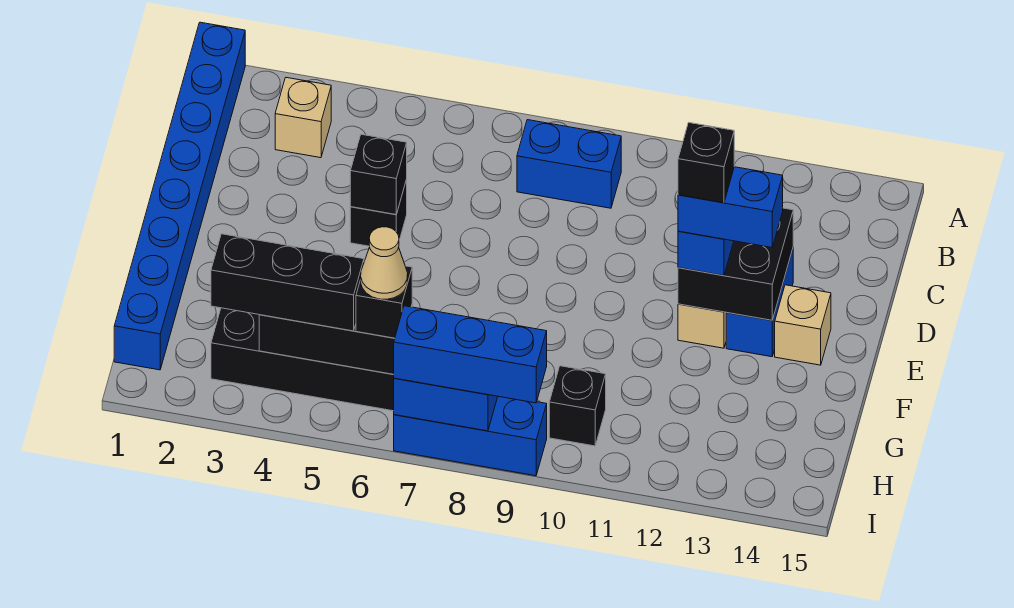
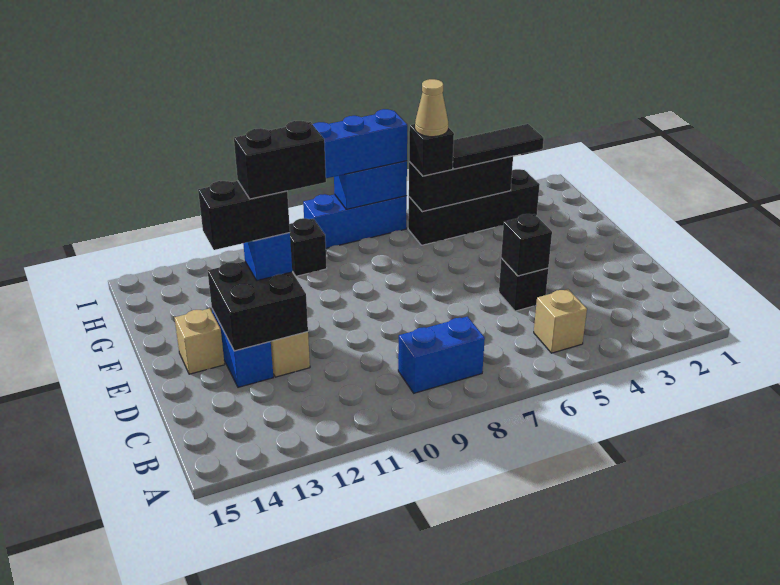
blue 1x8 brick [114,22,245,370] -> none
tan 1x1 brick [275,78,331,158] -> tan 1x1 brick moved to [534,289,587,353]
blue 1x2 brick [678,167,783,248] -> black 1x2 brick [198,181,290,250]
black 1x1 brick [678,123,734,203] -> black 1x2 brick [234,121,326,199]
black 1x3 brick [211,234,364,331] -> black 1x3 tile [453,124,544,169]

